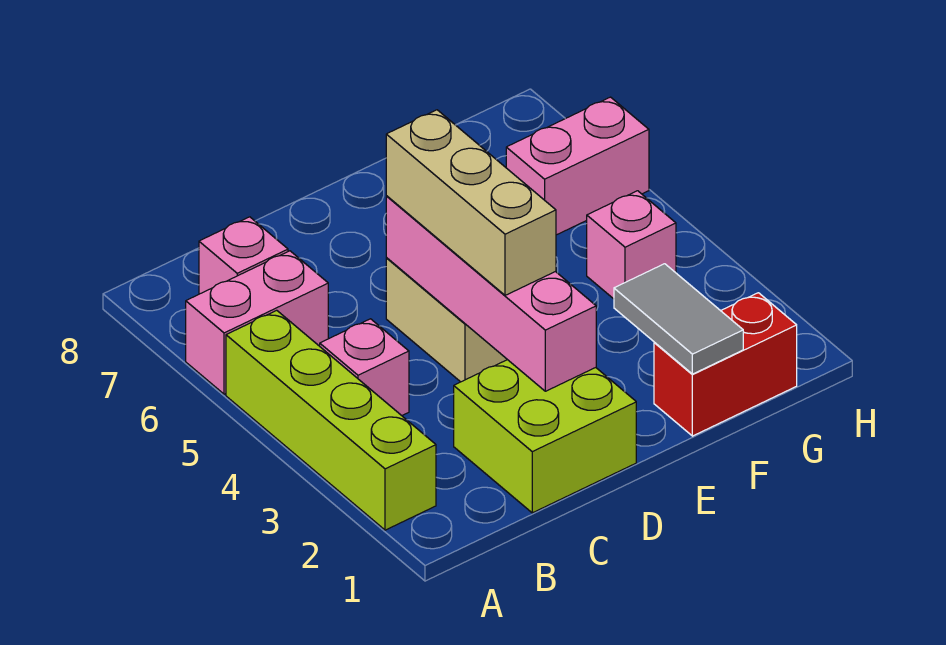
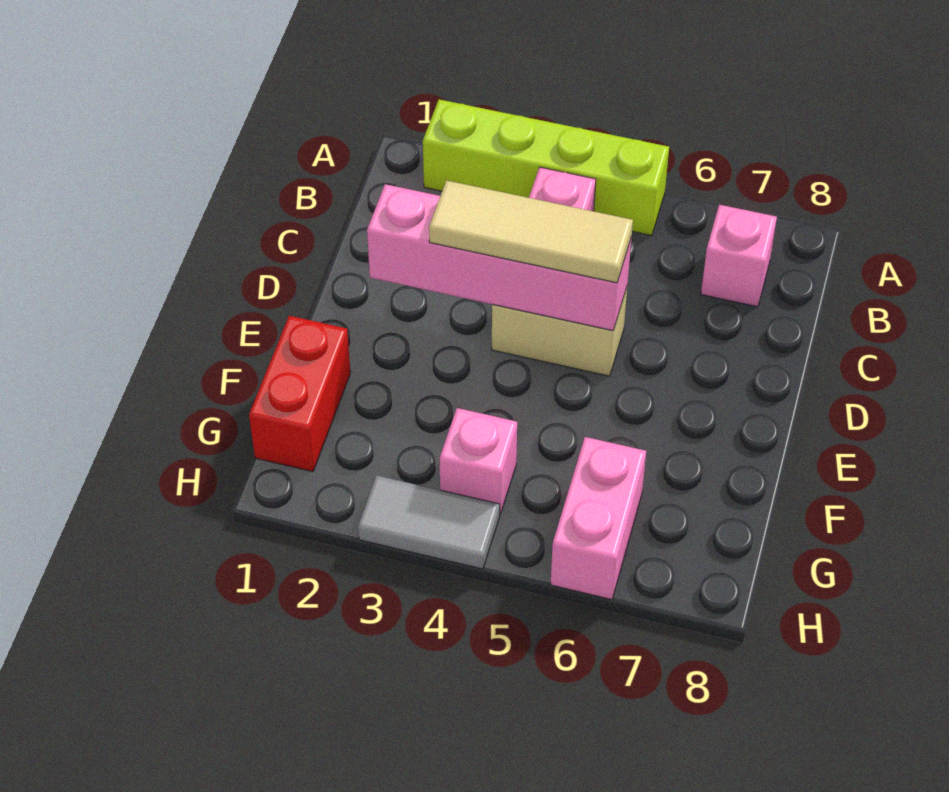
pink 1x2 brick [186,251,328,394] -> none
lime 2x2 brick [454,360,636,513] -> none
tan 1x3 brick [386,110,556,295] -> tan 1x3 tile [429,180,633,283]
grey 1x2 tile [614,264,743,374] -> grey 1x2 tile moved to [358,475,500,569]

